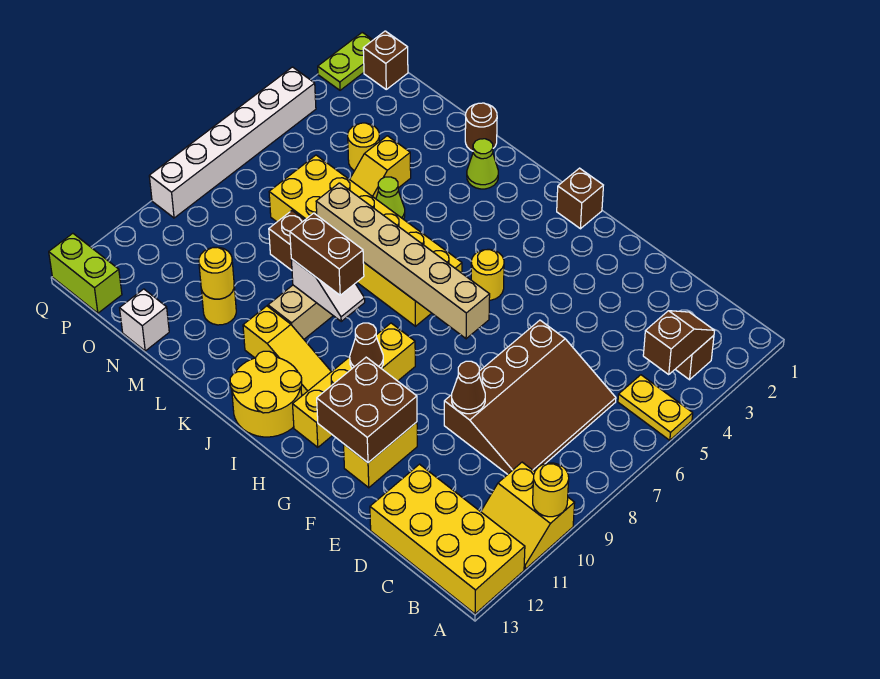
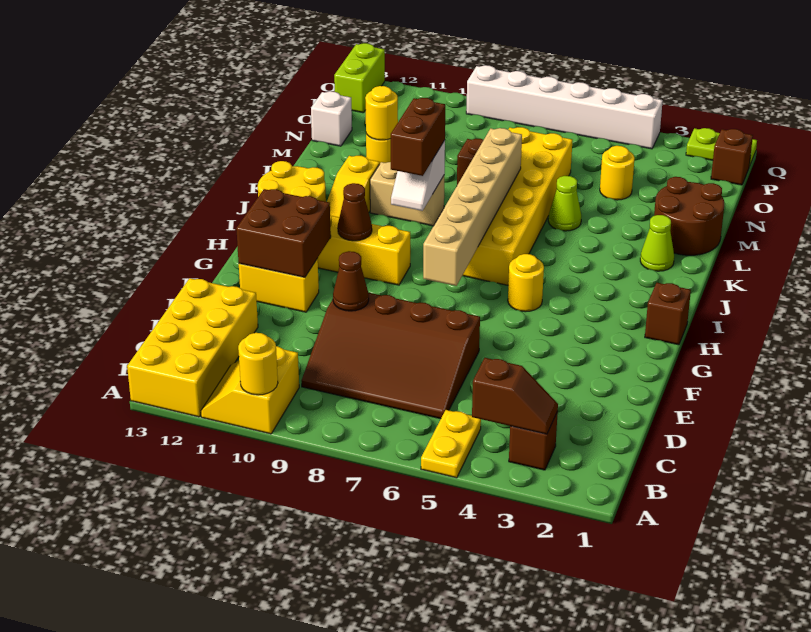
brown 1x1 round brick [465,103,497,151] -> brown 2x2 round brick [654,177,724,255]
yellow 1x2 slope [350,136,411,199] -> none

